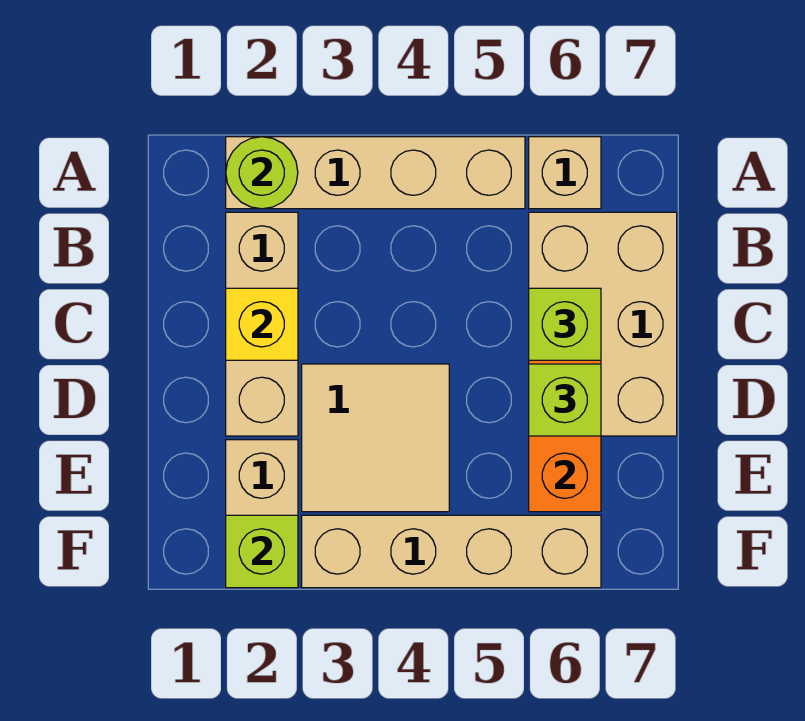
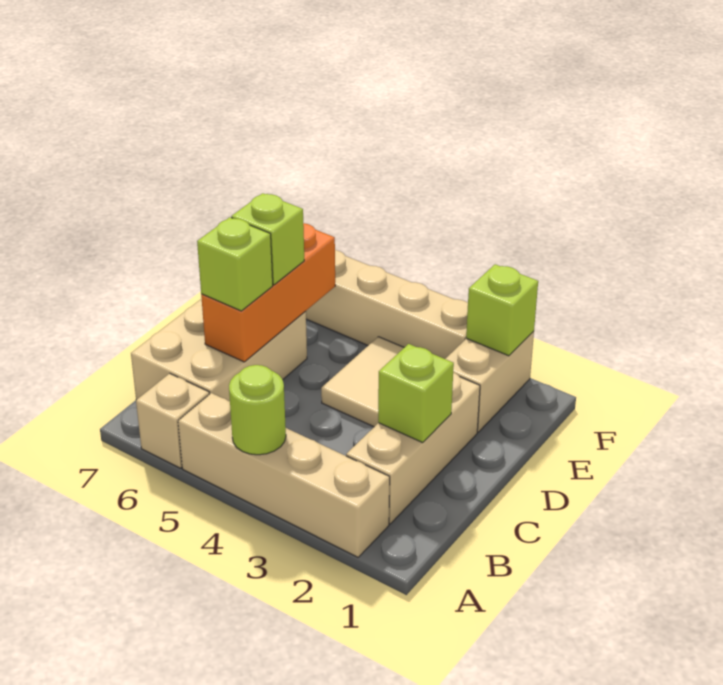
lime 1x1 round brick [226,137,298,209] -> lime 1x1 round brick moved to [229,365,286,455]
yellow 1x1 brick [226,288,298,360] -> lime 1x1 brick [378,344,454,443]

